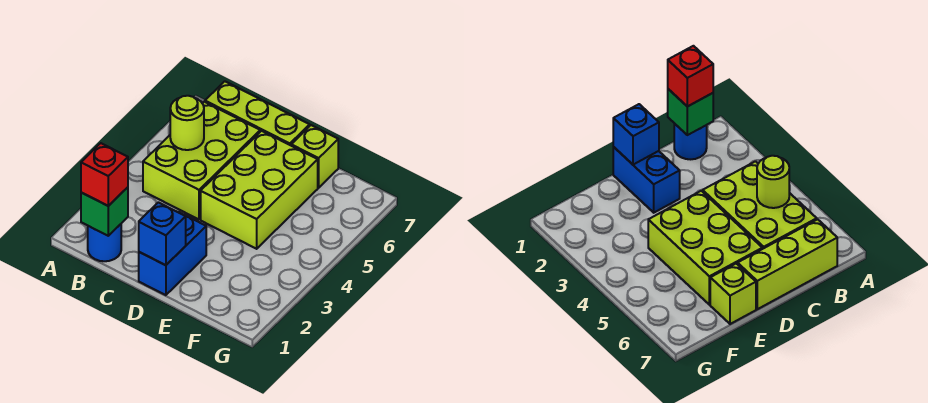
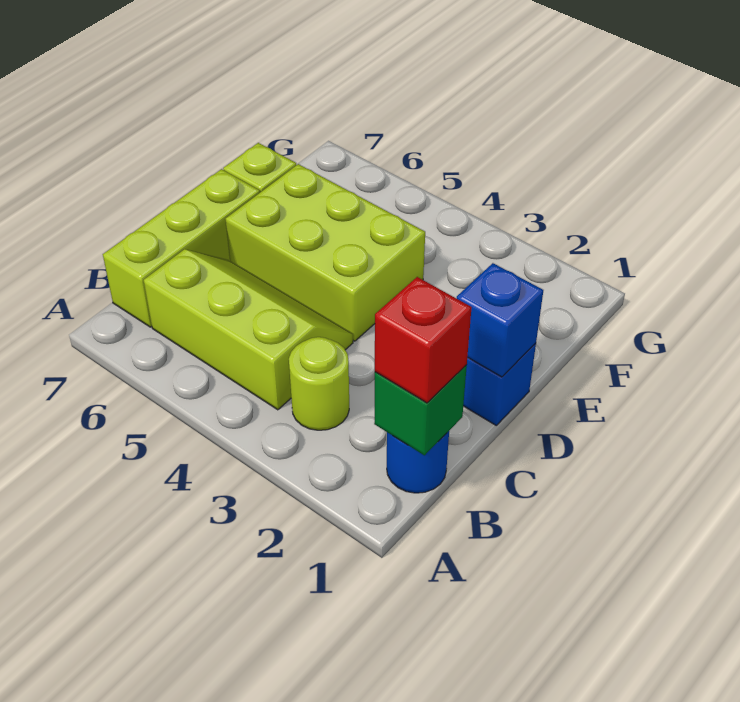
lime 2x3 brick [143,102,260,219] -> lime 2x3 slope [144,249,353,410]
lime 1x1 round brick [170,96,204,150] -> lime 1x1 round brick moved to [289,337,349,430]

